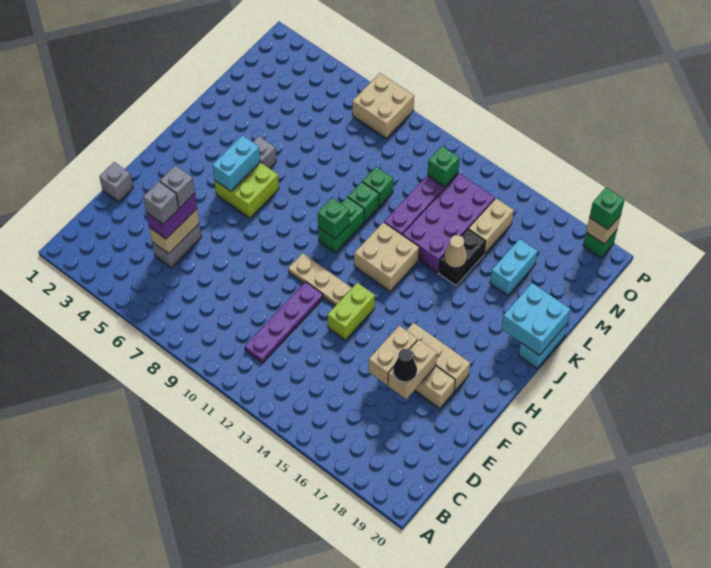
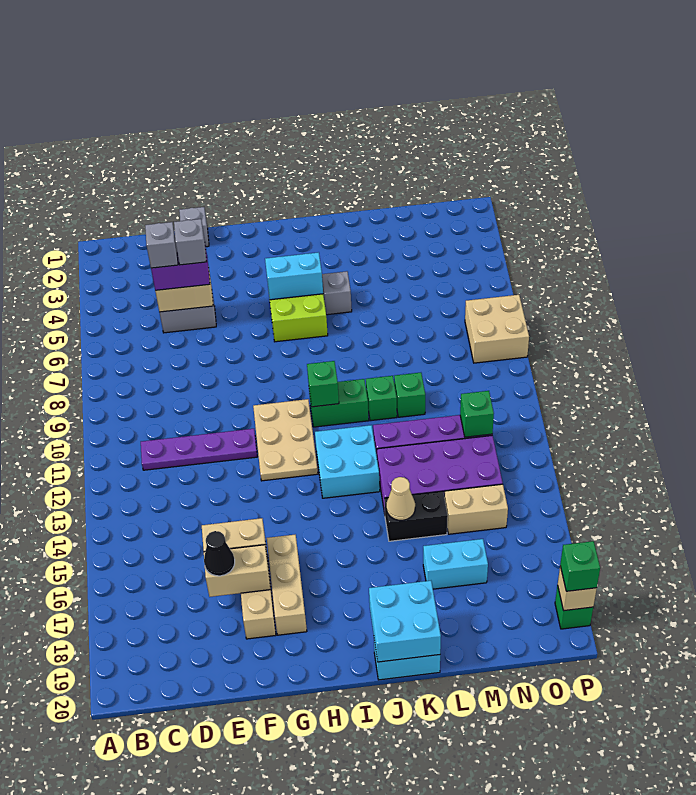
lime 1x2 brick [328,283,375,340] -> none
tan 1x3 plate [288,253,352,306] -> tan 2x3 plate [253,399,318,481]
tan 2x2 brick [354,222,419,291] -> cyan 2x2 brick [315,425,380,498]

